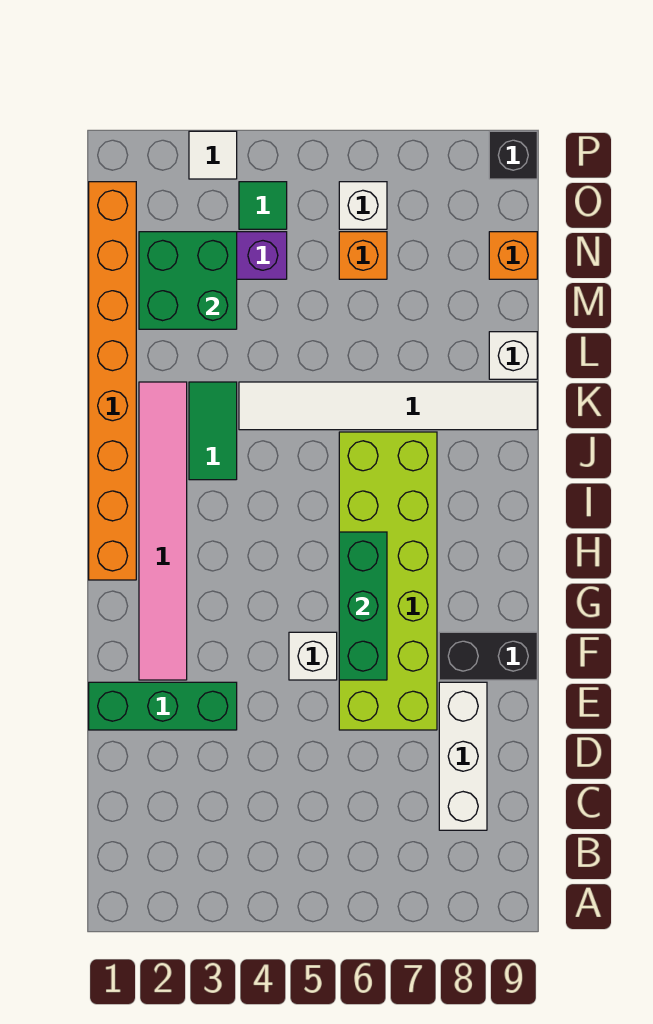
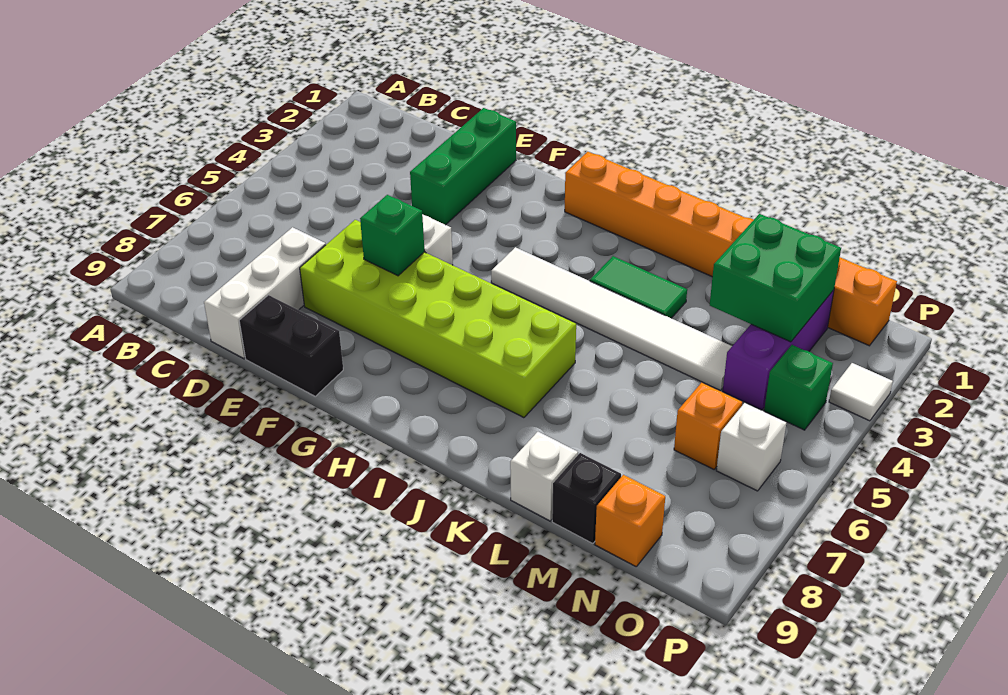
white 1x3 brick [439,682,487,830] -> white 1x3 brick turned to [204,227,326,359]
pink 1x6 tile [139,382,187,680] -> none
green 1x3 brick [339,532,387,680] -> green 1x1 brick [360,195,424,276]
black 1x2 brick [439,632,537,680] -> black 1x2 brick turned to [239,295,343,396]
white 1x6 tile [239,382,537,430] -> white 1x6 tile turned to [491,247,732,391]
green 1x1 tile [239,182,287,229] -> green 1x1 brick [764,345,833,430]
black 1x1 brick [489,131,537,179] -> black 1x1 brick moved to [552,453,621,544]

